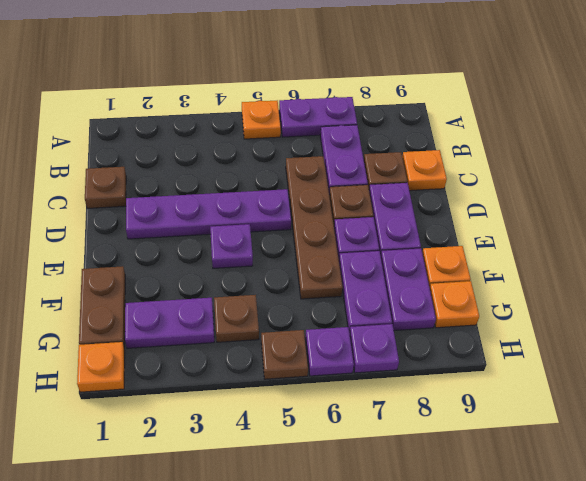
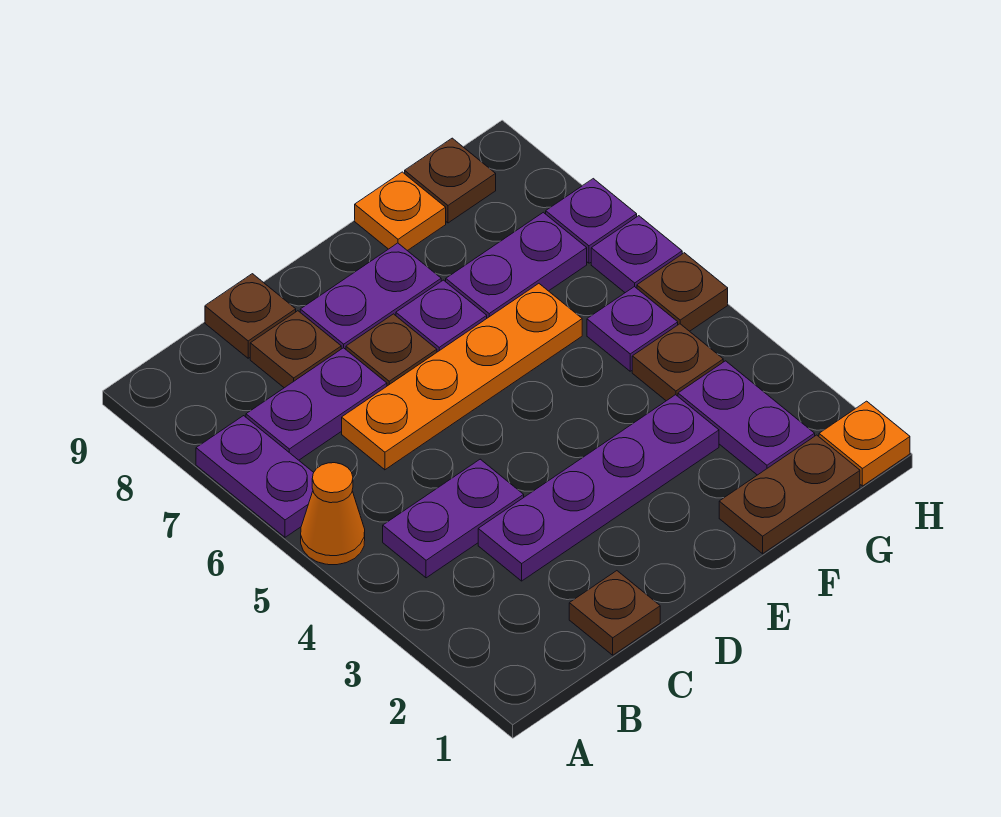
orange 1x1 plate [242,101,281,139] -> orange 1x1 cone [301,463,365,565]
brown 1x4 plate [286,156,343,299] -> orange 1x4 plate [342,284,582,470]
orange 1x1 plate [402,150,447,191] -> brown 1x1 plate [205,274,296,358]
purple 1x4 plate [126,189,291,239] -> purple 1x4 plate turned to [478,395,719,581]
purple 1x1 plate [210,224,253,269] -> purple 1x1 plate moved to [587,287,678,371]
purple 1x2 plate [381,248,436,331] -> purple 1x2 plate moved to [383,459,524,578]
orange 1x1 plate [430,281,479,328] -> brown 1x1 plate [405,138,496,223]

